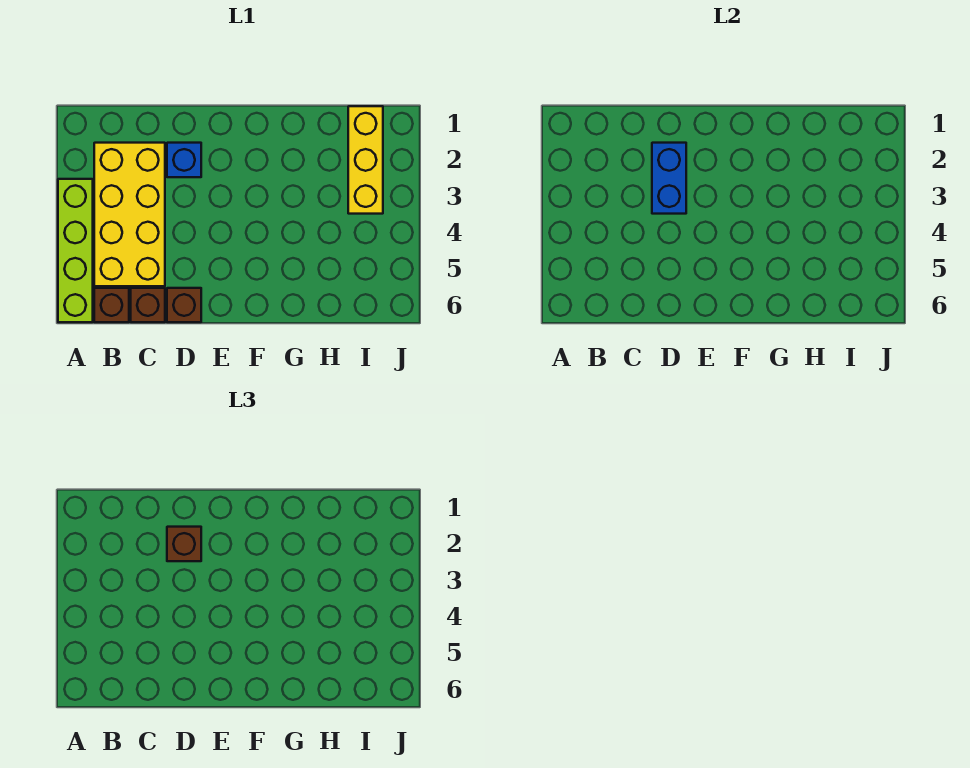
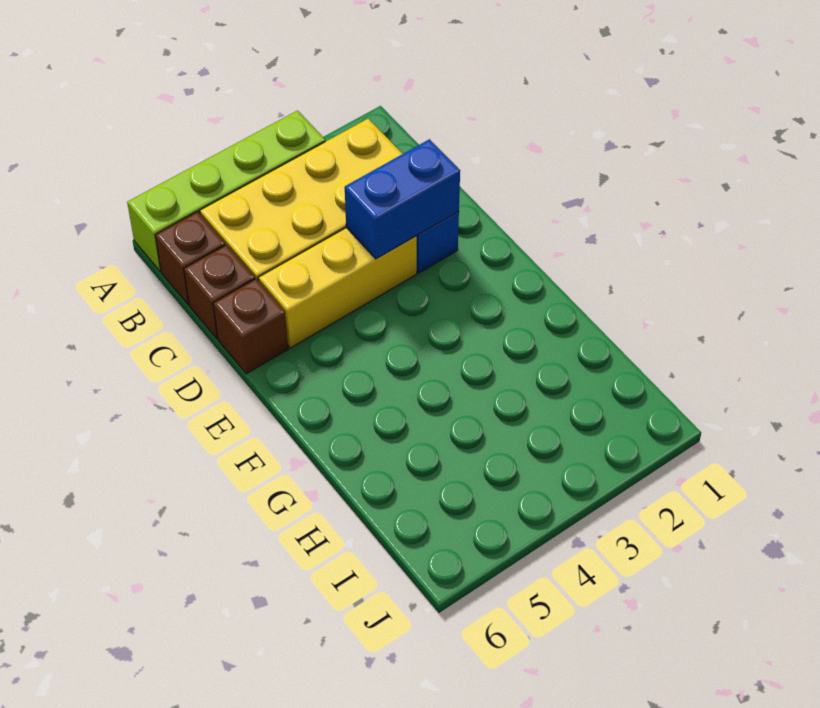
brown 1x1 brick [167,527,201,561] -> none
yellow 1x3 brick [348,106,383,214] -> yellow 1x3 brick moved to [258,228,417,348]

